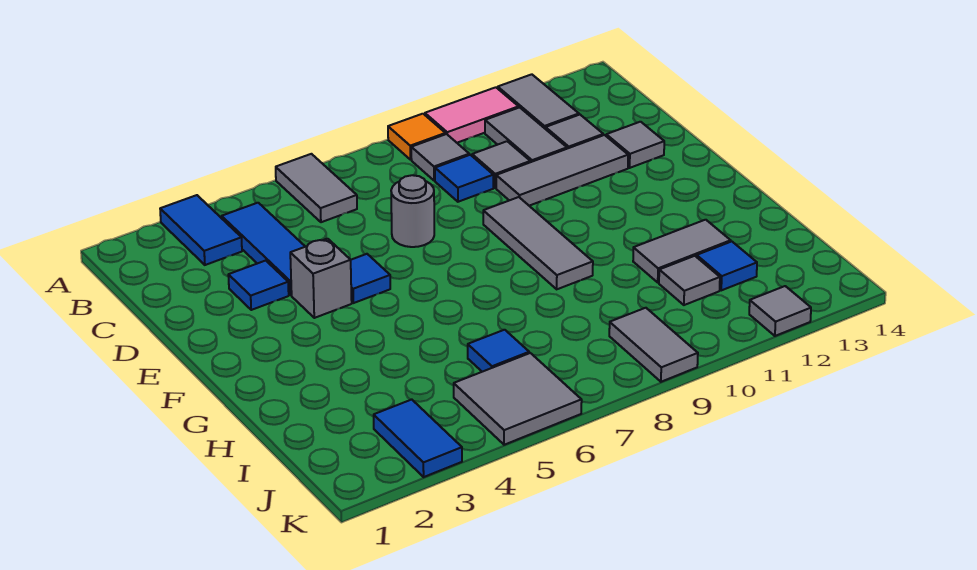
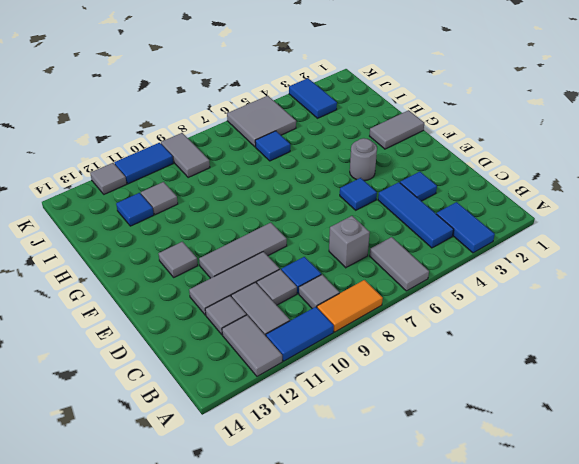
orange 1x1 tile [388,114,445,160] -> orange 1x2 tile [317,280,383,332]
pink 1x2 tile [425,87,519,143] -> blue 1x2 tile [266,307,334,361]
grey 1x1 round brick [391,175,434,247] -> grey 1x1 round brick moved to [350,138,377,181]
grey 1x1 tile [606,122,664,168] -> grey 1x1 tile moved to [159,242,198,277]
grey 1x1 brick [290,239,352,318] -> grey 1x1 brick moved to [329,216,370,268]
grey 1x3 tile [483,197,593,289] -> grey 1x3 tile turned to [199,223,287,278]
grey 1x2 tile [633,220,731,282] -> grey 1x2 tile moved to [370,110,424,149]
none -> blue 1x2 tile [114,143,173,184]

